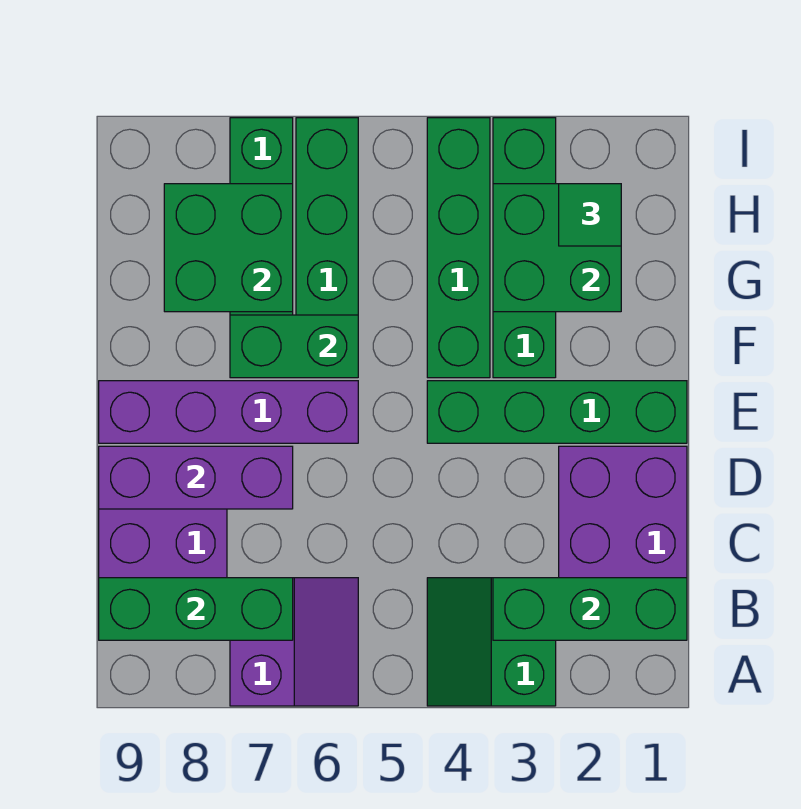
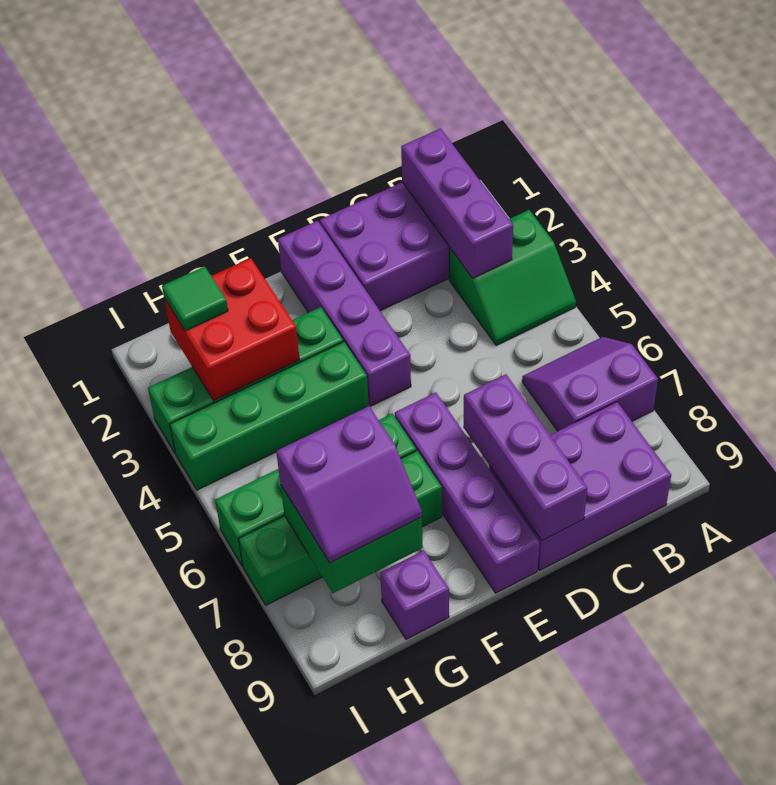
green 1x3 brick [493,578,687,640] -> purple 1x3 brick [401,128,513,278]
green 1x3 brick [99,578,293,640] -> none
green 1x4 brick [427,381,687,443] -> purple 1x4 brick [278,221,411,406]
green 1x2 brick [230,315,358,378] -> none
green 2x2 brick [493,184,621,312] -> red 2x2 brick [164,258,300,401]
none -> purple 2x2 slope [276,406,422,563]
none -> purple 1x1 brick [380,550,449,639]

